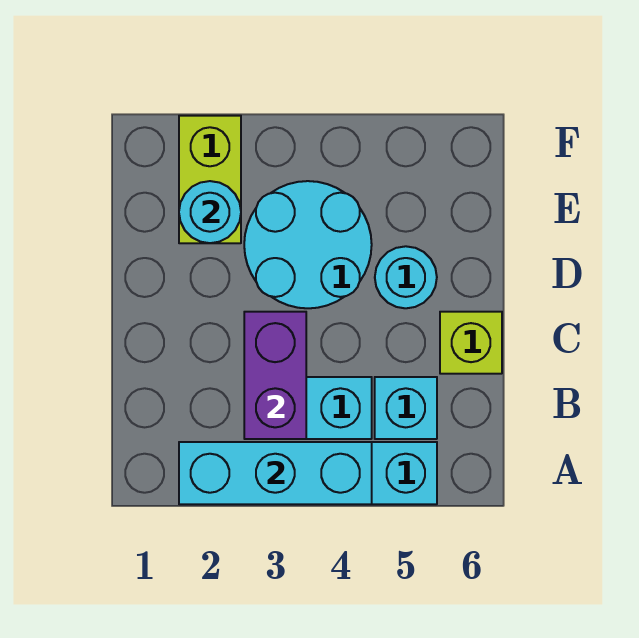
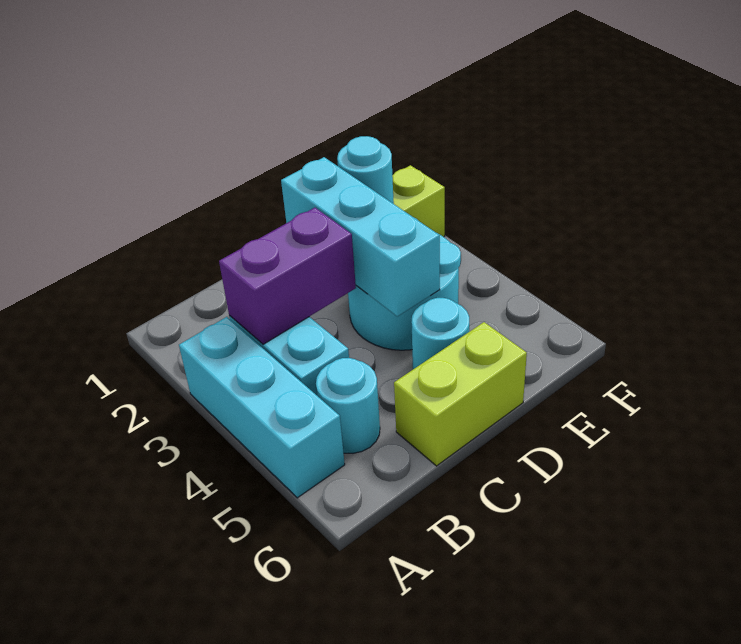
cyan 1x3 brick [179,442,372,504] -> cyan 1x3 brick moved to [281,157,440,316]
cyan 1x1 brick [375,377,437,439] -> cyan 1x1 round brick [316,358,380,453]
lime 1x1 brick [440,312,502,374] -> lime 1x2 brick [394,322,527,466]

